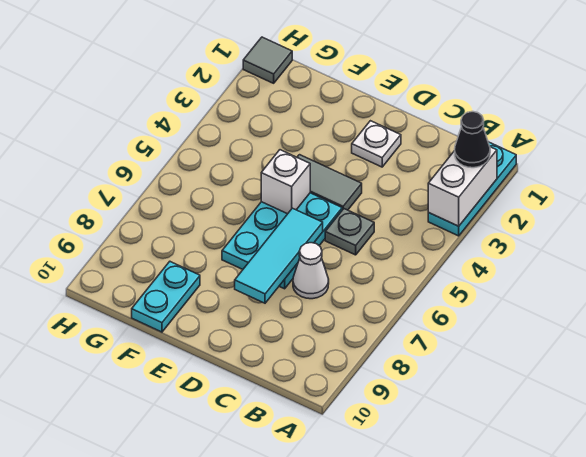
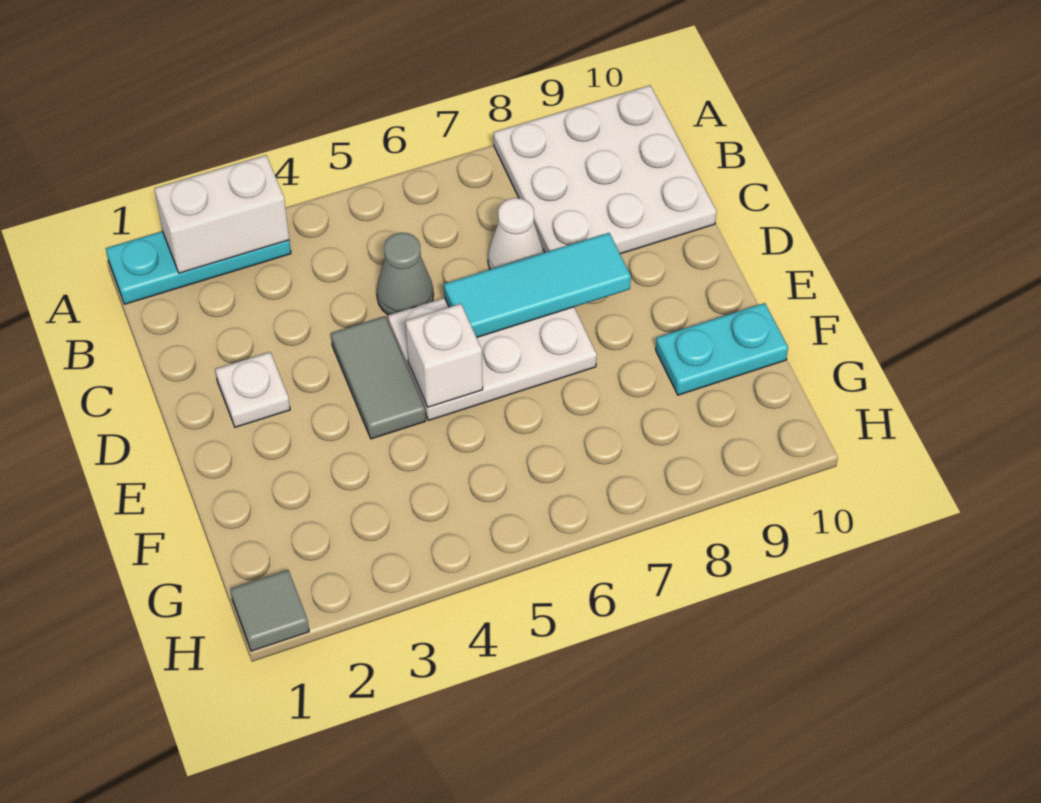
black 1x1 cone [455,112,490,168] -> none
none -> white 3x3 plate [494,85,716,254]
grey 1x1 plate [325,209,374,255] -> grey 1x1 cone [377,233,433,315]
cyan 2x3 plate [222,193,342,289] -> white 2x3 plate [388,298,597,420]

